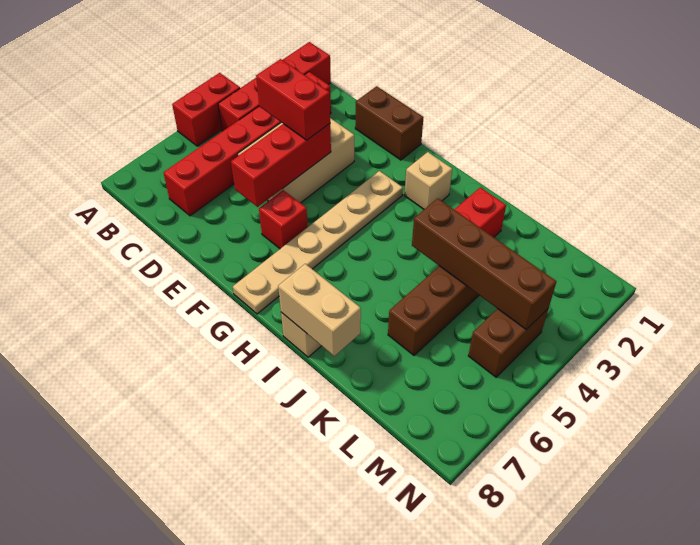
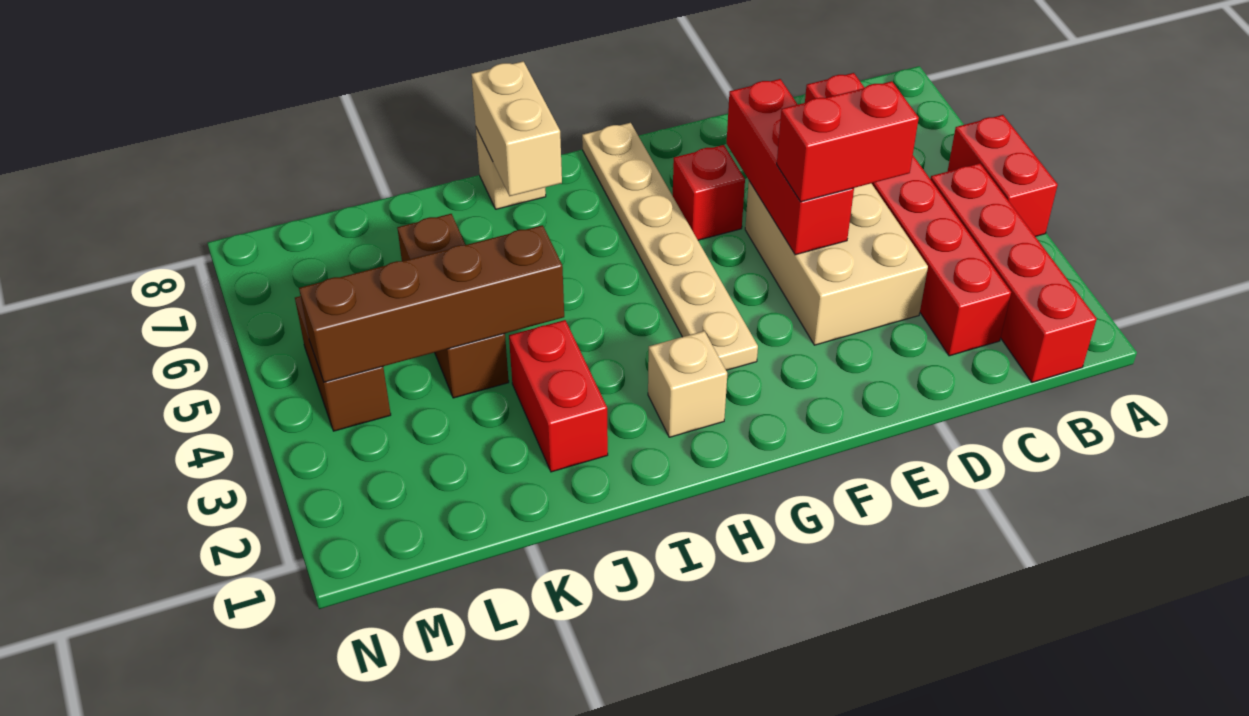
brown 1x2 brick [355,86,424,160] -> none
tan 1x2 brick [278,264,361,356] -> tan 1x2 brick turned to [471,61,562,196]

